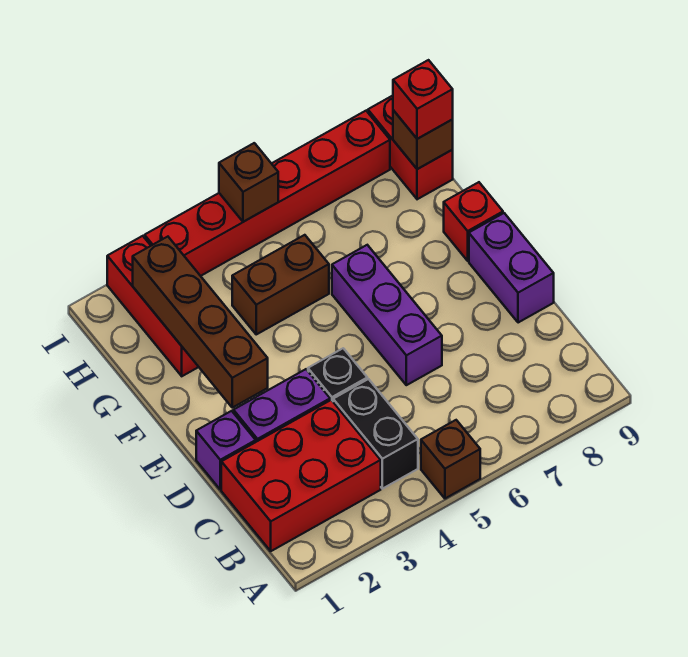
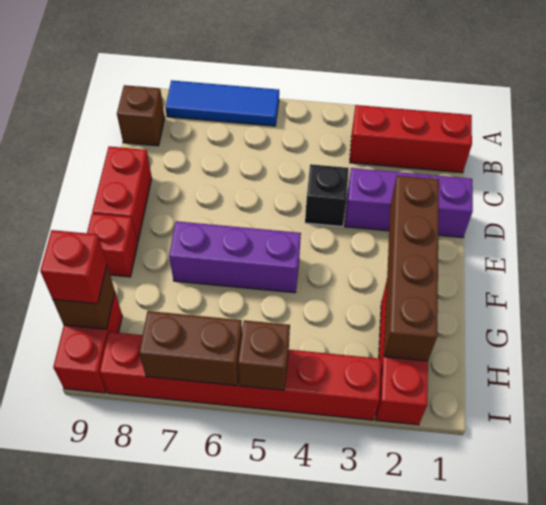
brown 1x1 brick [421,420,480,498] -> brown 1x1 brick moved to [117,85,165,146]
none -> blue 1x3 tile [165,80,279,126]
red 2x3 brick [221,400,381,551] -> red 1x3 brick [350,105,472,173]
black 1x2 brick [333,379,418,489] -> none
purple 1x3 brick [332,245,442,385] -> purple 1x3 brick turned to [169,221,301,293]
purple 1x2 brick [469,213,554,323] -> red 1x2 brick [92,146,152,242]
brown 1x2 brick [232,235,329,334] -> brown 1x2 brick moved to [139,311,242,386]

